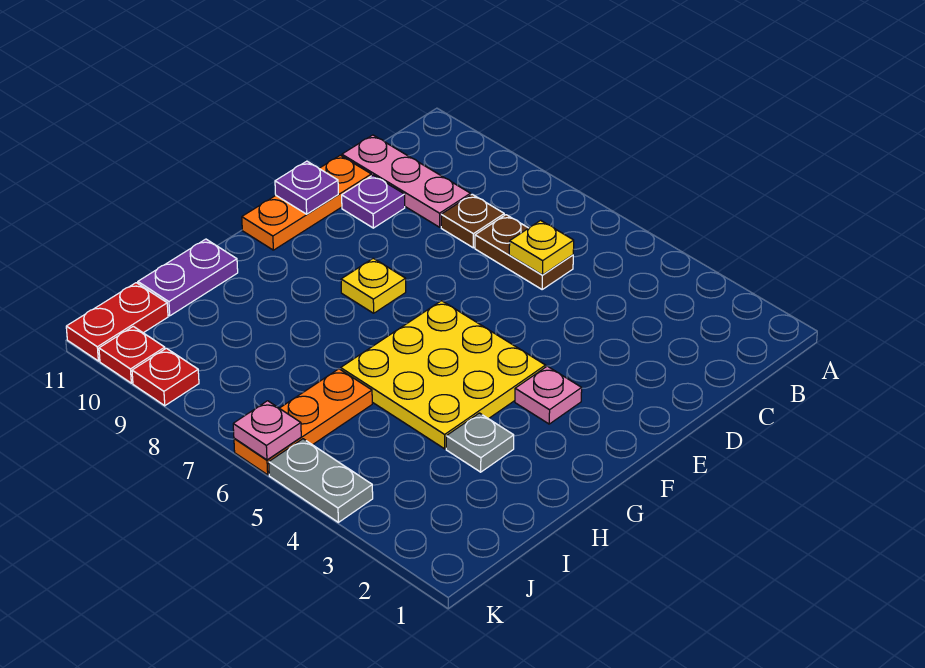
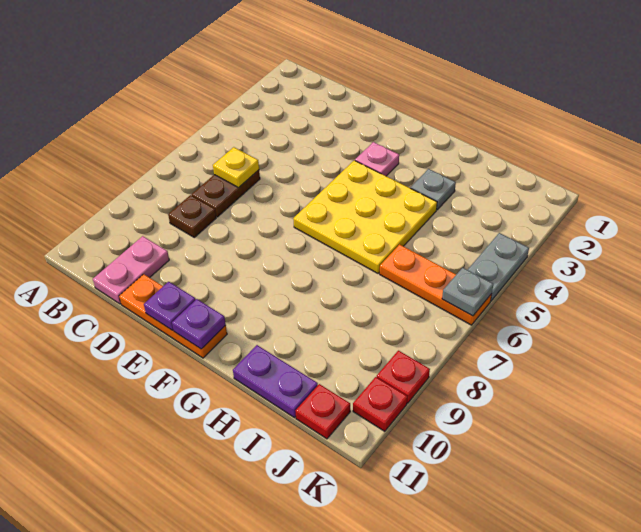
pink 1x3 plate [342,135,471,227] -> pink 1x2 plate [93,236,169,304]
purple 1x1 plate [342,175,405,228] -> purple 1x1 plate moved to [172,299,226,349]
yellow 1x1 plate [341,258,406,313] -> none
red 1x2 plate [66,283,168,361] -> red 1x1 plate [296,384,350,439]
pink 1x1 plate [233,401,301,460] -> grey 1x1 plate [442,268,493,316]

